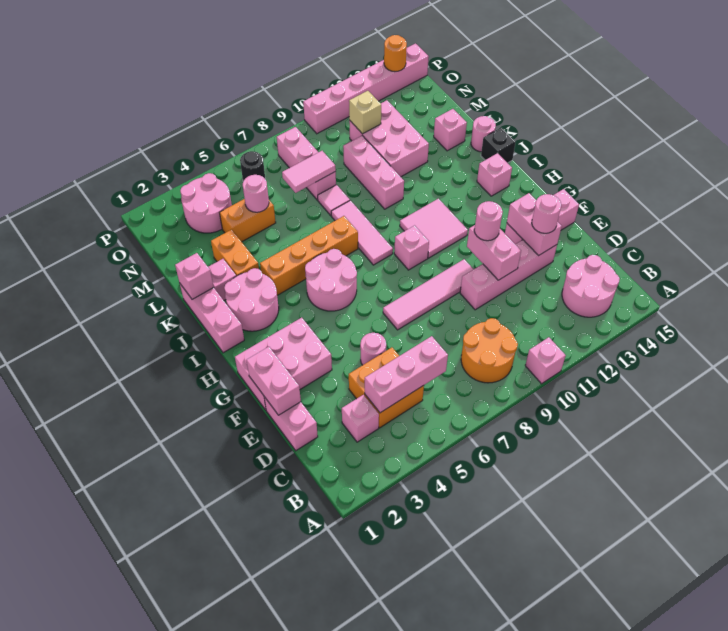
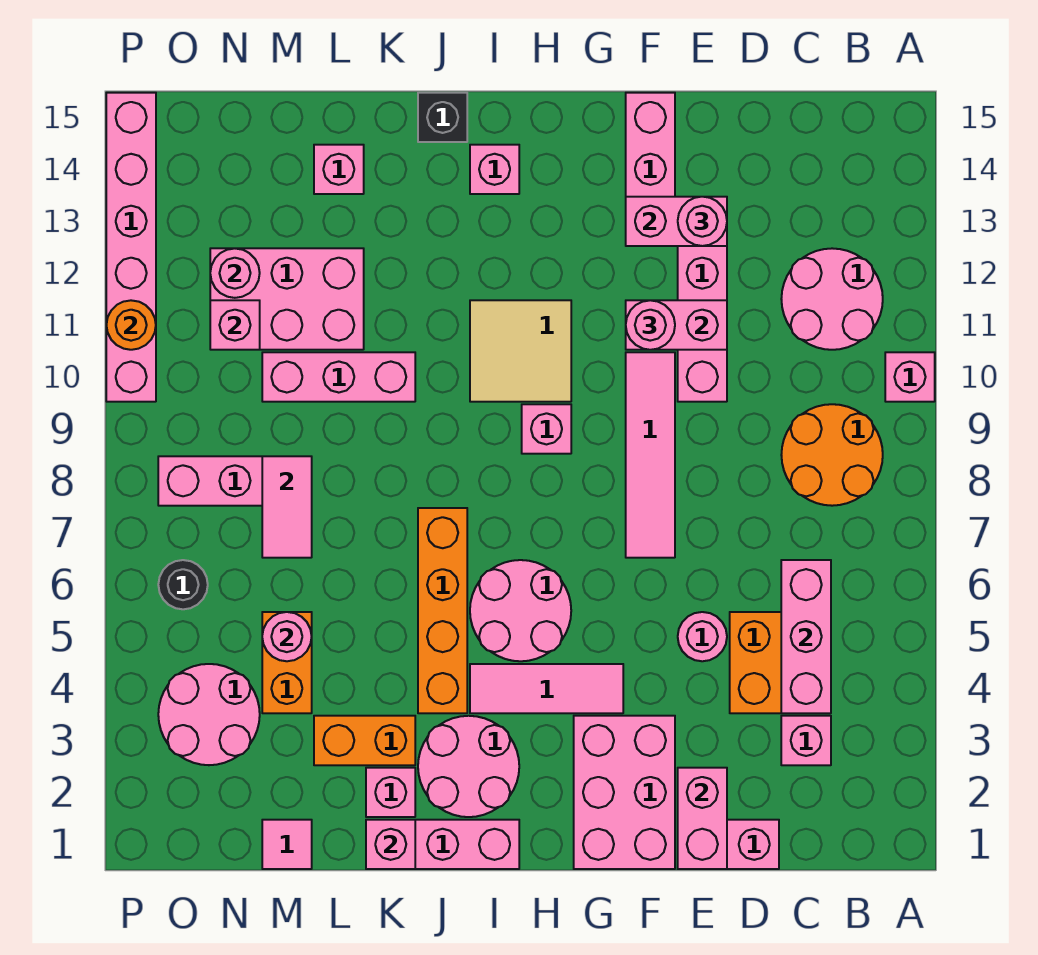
pink 2x2 round brick [562,255,620,317] -> pink 2x2 round brick moved to [781,248,883,350]
pink 1x2 brick [246,347,301,415] -> pink 1x2 brick turned to [678,768,727,869]
pink 2x2 tile [400,199,468,258] -> tan 2x2 tile [470,300,571,402]
pink 1x3 tile [331,201,393,265] -> pink 1x3 tile moved to [470,664,623,713]
pink 1x1 round brick [471,116,496,152] -> pink 1x1 round brick moved to [210,248,260,298]
pink 1x1 tile [318,185,350,216] -> pink 1x1 tile moved to [262,820,312,869]
tan 1x1 brick [349,91,381,134] -> pink 1x1 brick [210,300,260,350]
orange 1x1 round brick [384,35,407,72] -> orange 1x1 round brick moved to [106,300,156,350]

